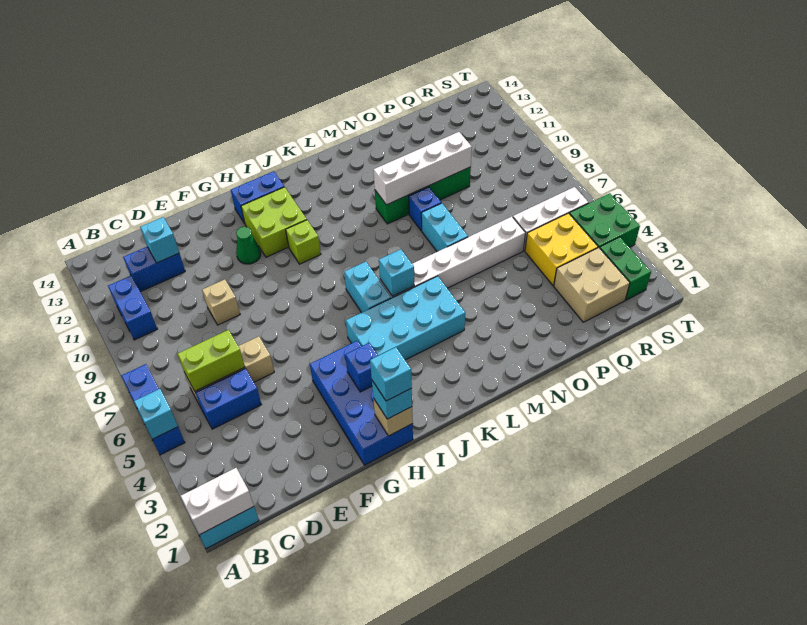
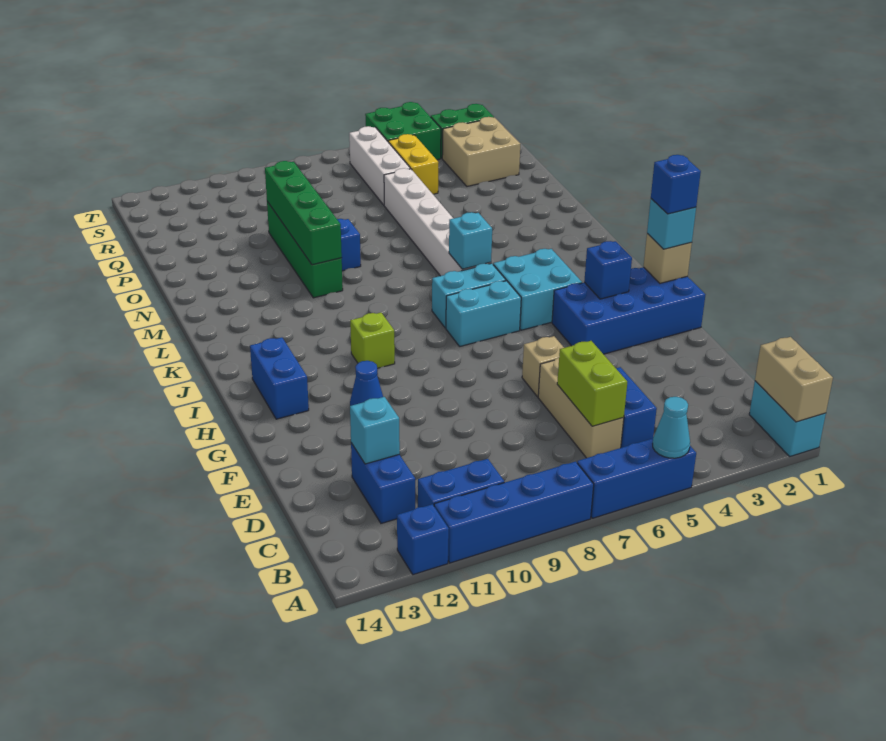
white 1x2 brick [181,468,254,535] -> tan 1x2 brick [755,337,833,422]
cyan 1x1 brick [134,389,178,439] -> cyan 1x1 cone [653,397,690,458]
none -> blue 1x4 brick [434,461,594,563]
none -> blue 1x1 brick [397,504,449,575]
tan 1x1 brick [202,279,240,325] -> tan 1x1 brick moved to [522,336,564,397]
green 1x1 cone [236,227,261,264] -> blue 1x1 cone [350,361,383,406]
cyan 1x1 brick [370,347,412,401] -> blue 1x1 brick [651,155,701,214]
lime 2x2 brick [241,187,307,257] -> none
cyan 2x4 brick [346,276,465,360] -> cyan 2x2 brick [493,249,582,330]
white 1x4 brick [373,132,472,205] -> green 1x4 brick [265,161,342,265]
cyan 1x2 brick [421,203,468,252] -> cyan 1x2 brick moved to [446,281,521,346]
yellow 2x2 brick [525,213,598,286] -> yellow 1x2 brick [388,134,439,194]

